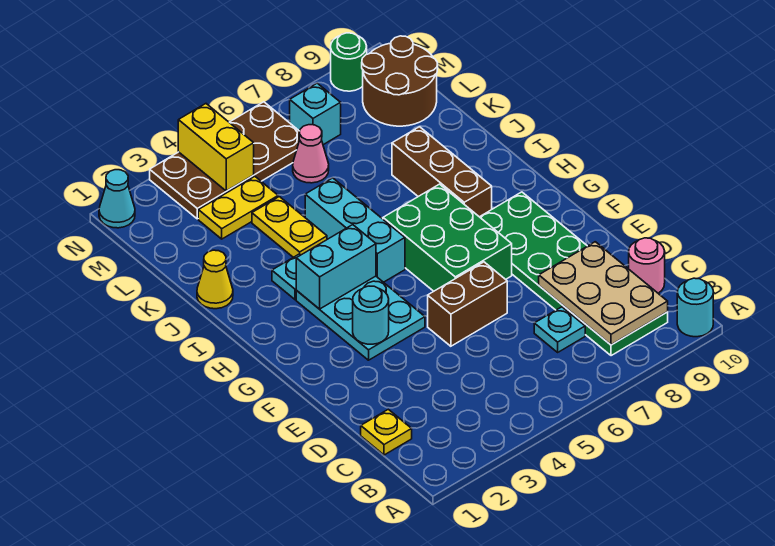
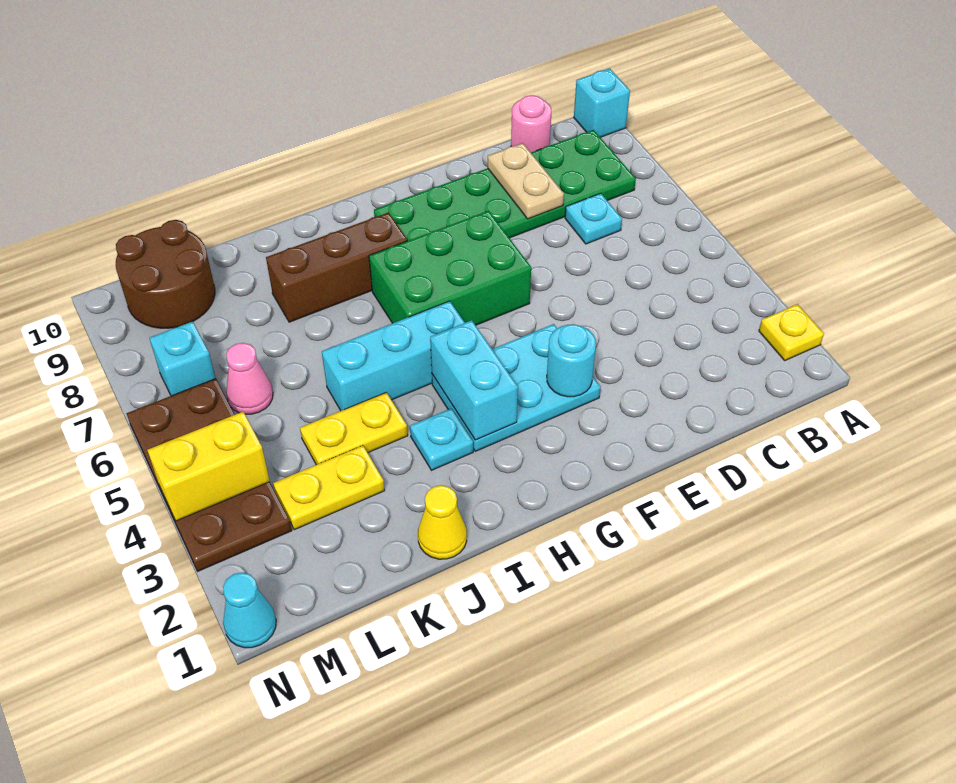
cyan 1x1 round brick [677,278,713,337] -> cyan 1x1 brick [574,68,630,137]
tan 2x3 plate [539,242,668,345] -> tan 1x2 plate [488,143,564,219]
yellow 1x1 plate [361,409,412,455] -> yellow 1x1 plate moved to [759,304,824,360]
brown 1x2 brick [428,262,507,346] -> none
yellow 1x2 plate [198,176,278,239] -> yellow 1x2 plate turned to [273,445,385,530]
green 1x1 round brick [331,33,367,91] -> none

